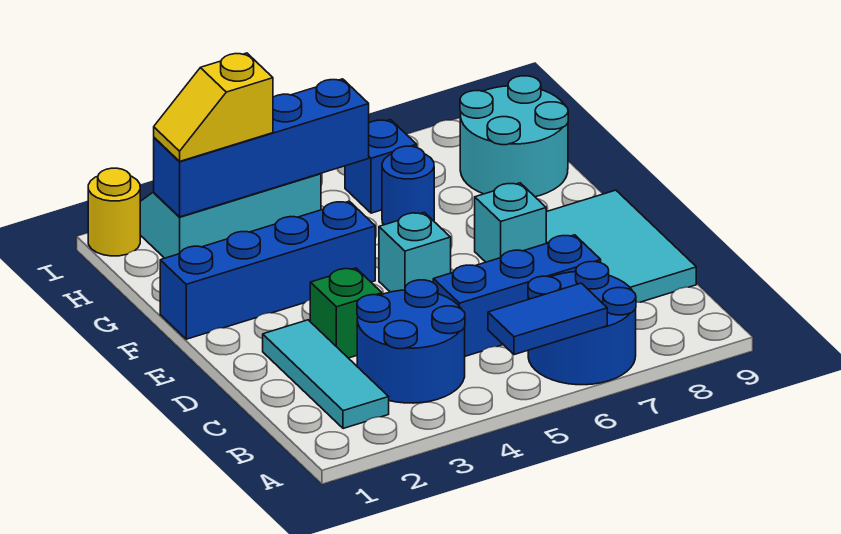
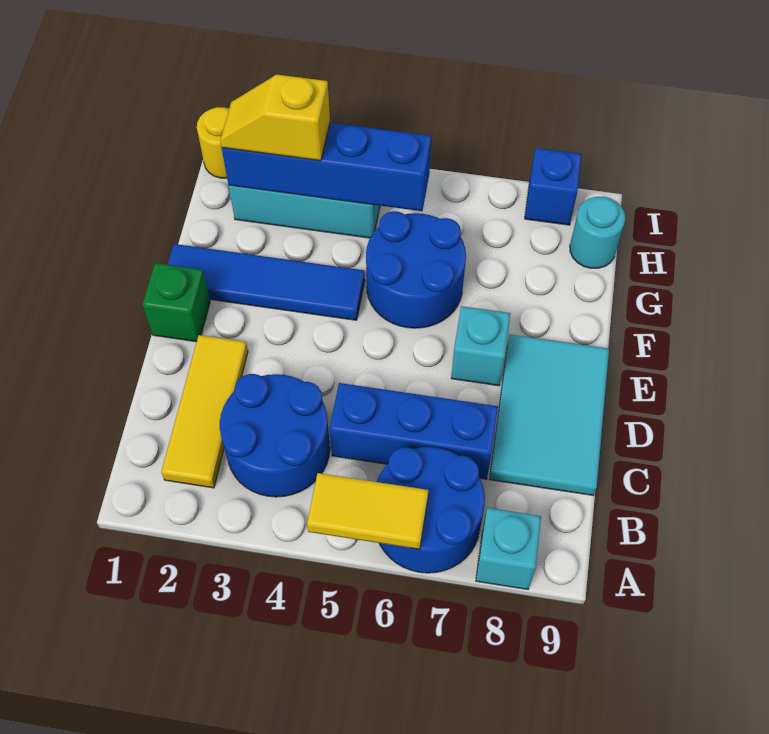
blue 1x2 tile [488,283,607,355] -> yellow 1x2 tile [307,473,428,549]
cyan 1x3 tile [263,320,389,429] -> yellow 1x3 tile [161,335,248,488]
green 1x1 brick [310,268,382,358] -> green 1x1 brick moved to [143,263,210,342]
cyan 1x1 brick [379,213,451,292] -> cyan 1x1 brick moved to [476,508,541,589]
blue 1x4 brick [160,201,375,339] -> blue 1x4 tile [167,244,365,320]
blue 1x1 round brick [382,146,434,225] -> blue 2x2 round brick [366,211,466,328]
cyan 2x2 round brick [460,76,568,197] -> cyan 1x1 round brick [570,197,626,268]
blue 1x1 brick [345,120,417,213] -> blue 1x1 brick moved to [525,148,582,225]

